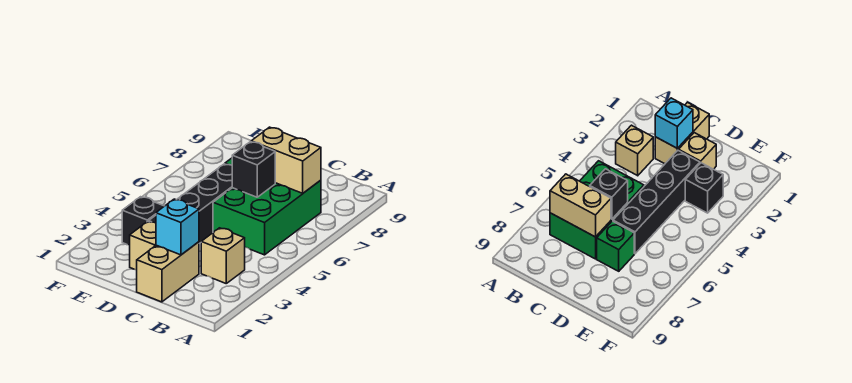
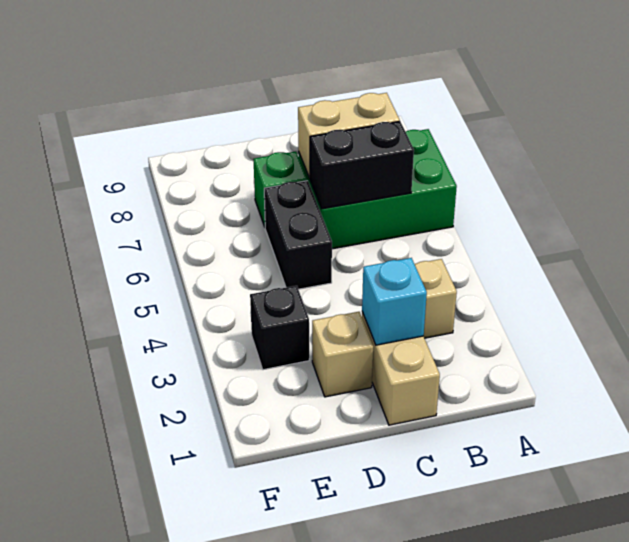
green 2x3 brick [213,180,321,255] -> green 2x3 brick turned to [298,129,457,249]
black 1x1 brick [232,142,275,197] -> black 1x2 brick [310,121,414,209]
black 1x4 brick [149,164,232,244] -> black 1x2 brick [264,181,332,289]

